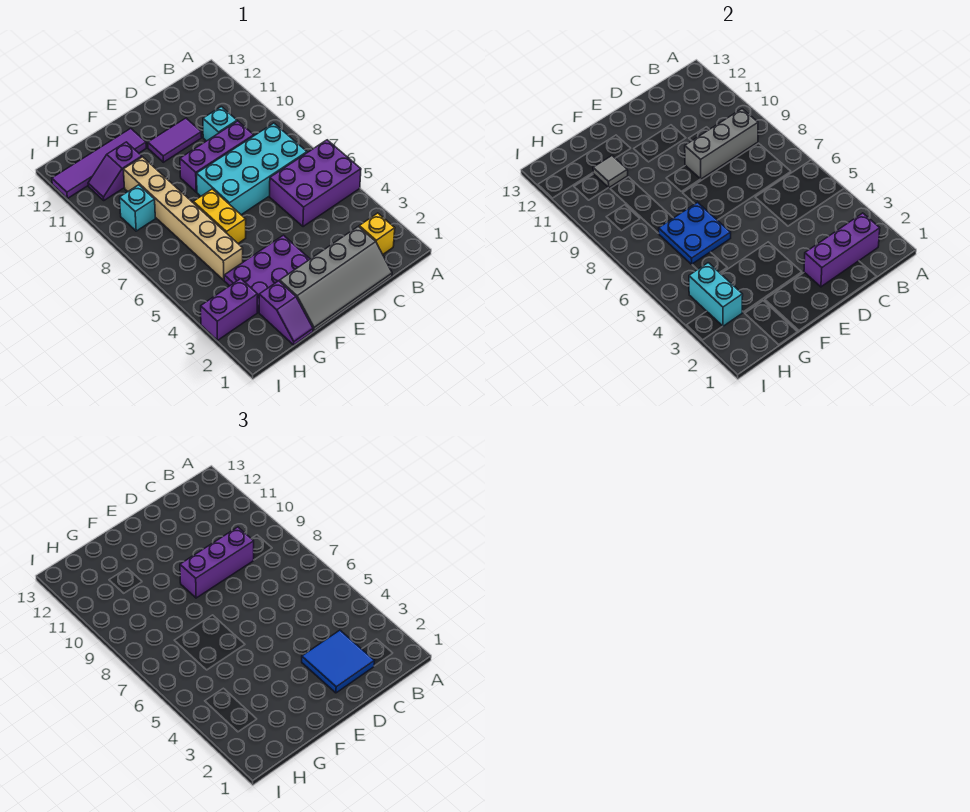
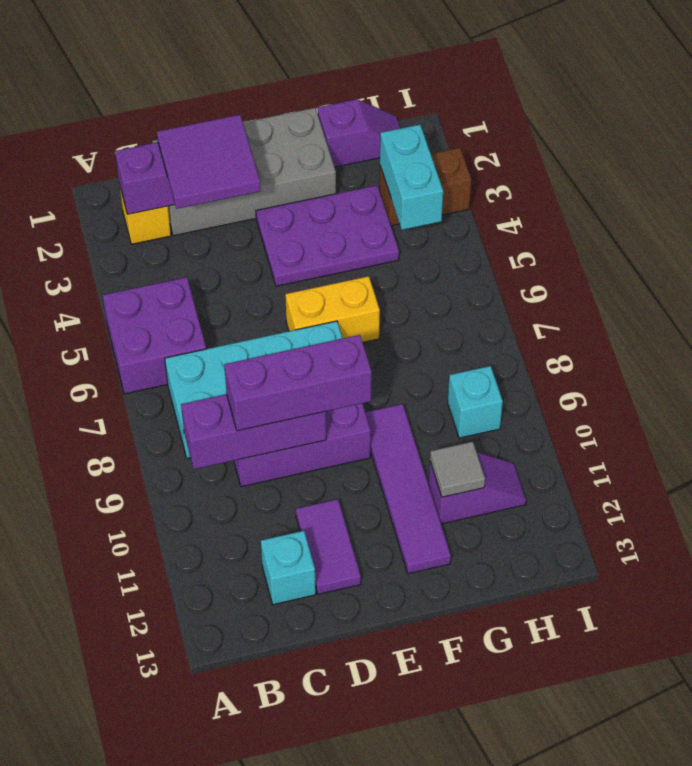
purple 2x3 brick [270,140,361,227] -> purple 2x2 brick [103,277,206,394]
grey 1x3 brick [685,109,758,179] -> purple 1x3 brick [181,394,326,469]
grey 2x4 slope [280,226,392,331] -> grey 2x4 brick [152,108,336,236]
blue 2x2 tile [302,630,374,693] -> purple 2x2 tile [157,115,261,209]
cyan 1x1 brick [203,107,237,141] -> cyan 1x1 brick moved to [261,531,316,605]
purple 1x2 tile [148,118,202,162] -> purple 1x2 tile turned to [296,499,361,594]
yellow 1x2 brick [193,189,246,243] -> yellow 1x2 brick turned to [285,276,380,342]
blue 2x2 plate [658,202,731,264] -> none
purple 1x4 tile [52,128,146,199] -> purple 1x4 tile turned to [365,404,451,574]
purple 1x2 slope [259,281,313,345] -> purple 1x2 slope turned to [317,99,400,167]
tan 1x6 brick [123,157,243,280] -> none
purple 1x2 brick [201,279,258,340] -> brown 1x2 brick [379,148,471,226]

